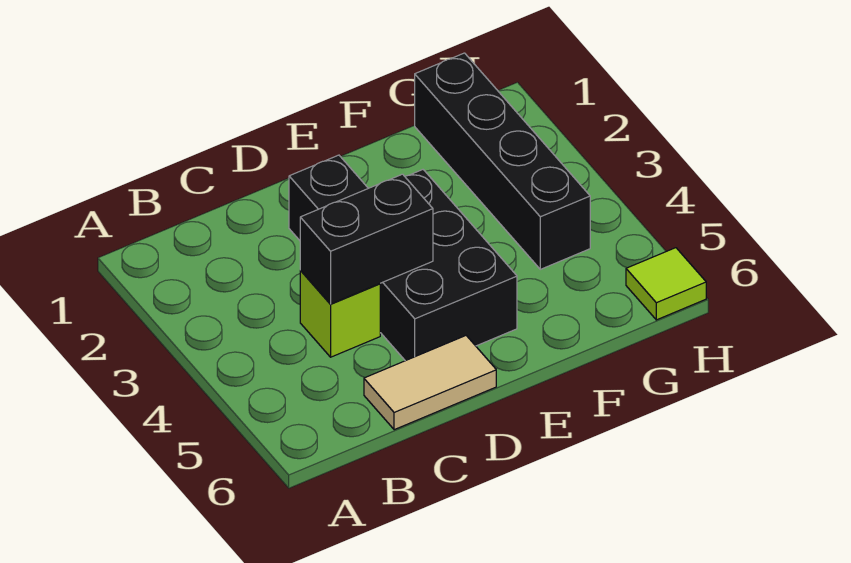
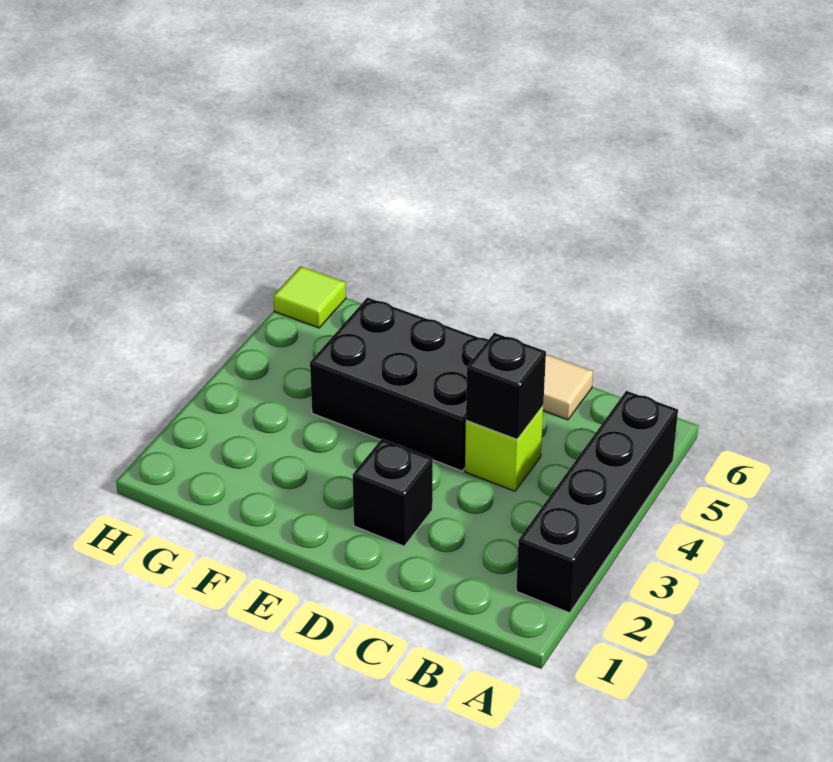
black 1x2 brick [300,174,433,304] -> black 1x1 brick [466,333,546,439]
black 2x3 brick [380,170,517,361] -> black 2x3 brick turned to [310,298,489,471]
black 1x4 brick [415,53,590,269] -> black 1x4 brick moved to [516,391,678,613]

